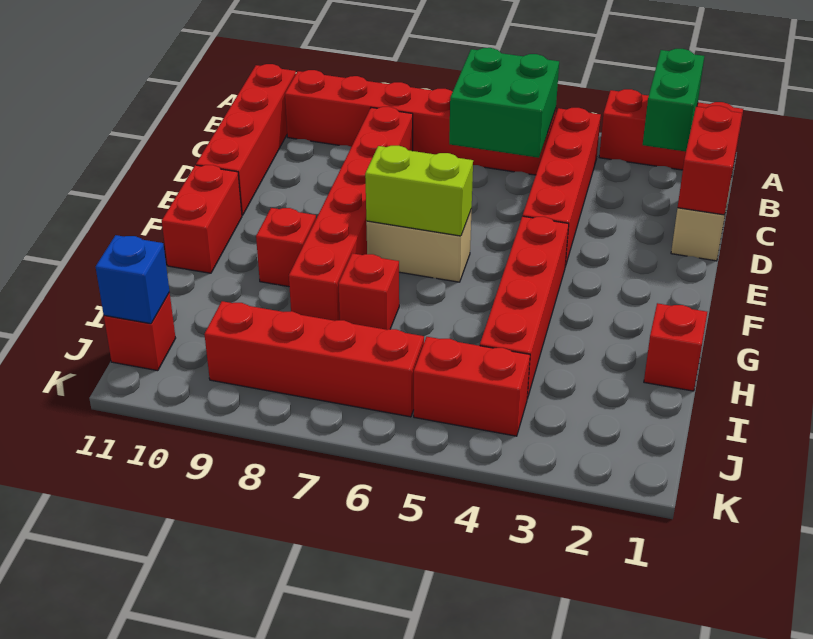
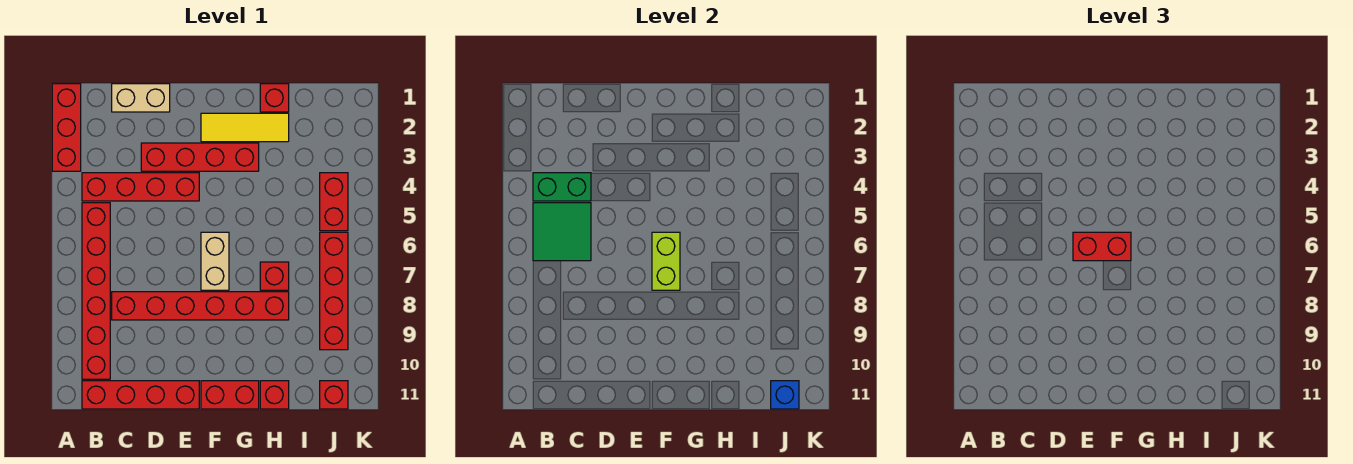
green 1x2 brick [643,49,704,152] -> green 1x2 brick moved to [533,173,591,201]
green 2x2 brick [449,48,559,158] -> green 2x2 tile [533,203,591,261]
red 1x2 brick [678,106,742,215] -> red 1x2 brick moved to [1073,232,1131,261]
none -> yellow 1x3 tile [201,113,289,142]
red 1x4 brick [480,216,569,399] -> red 1x4 brick moved to [141,143,259,171]
red 1x1 brick [256,208,316,287] -> red 1x1 brick moved to [260,381,289,409]

